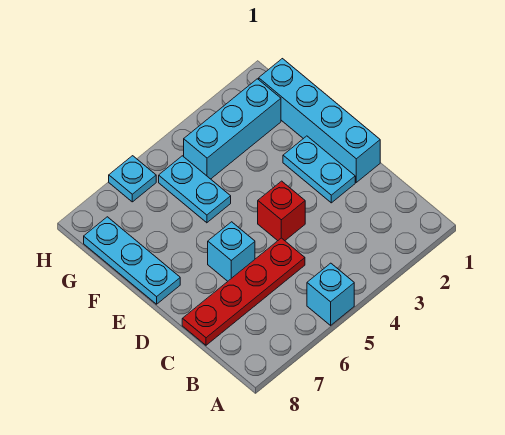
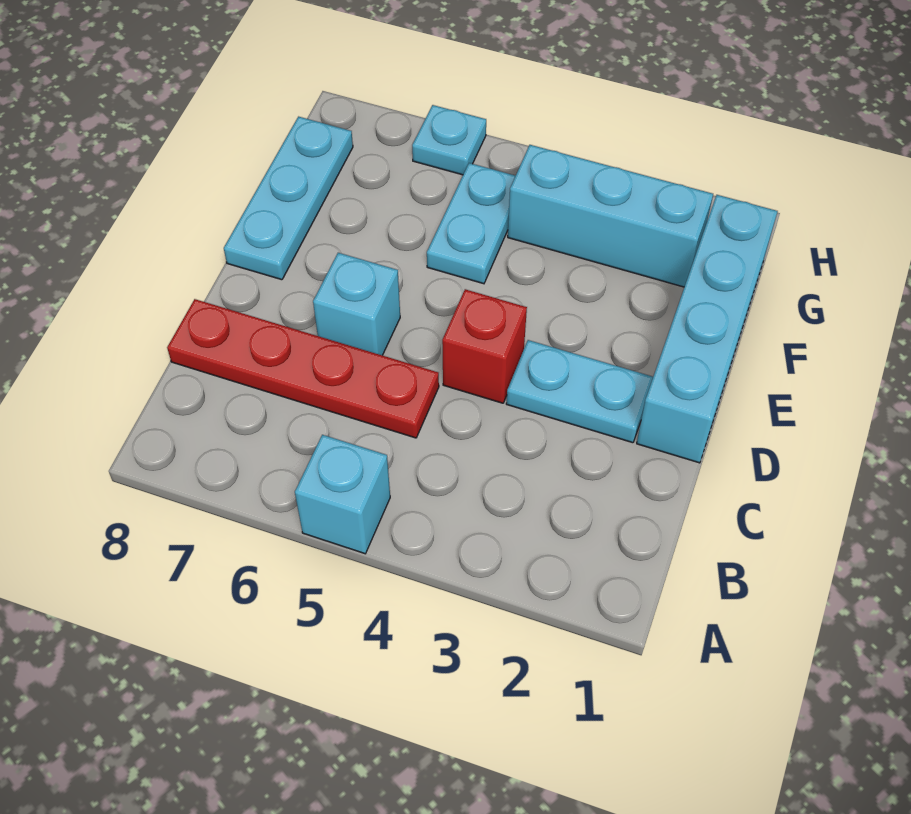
cyan 1x2 plate [283,136,355,203] -> cyan 1x2 plate turned to [506,340,653,443]

